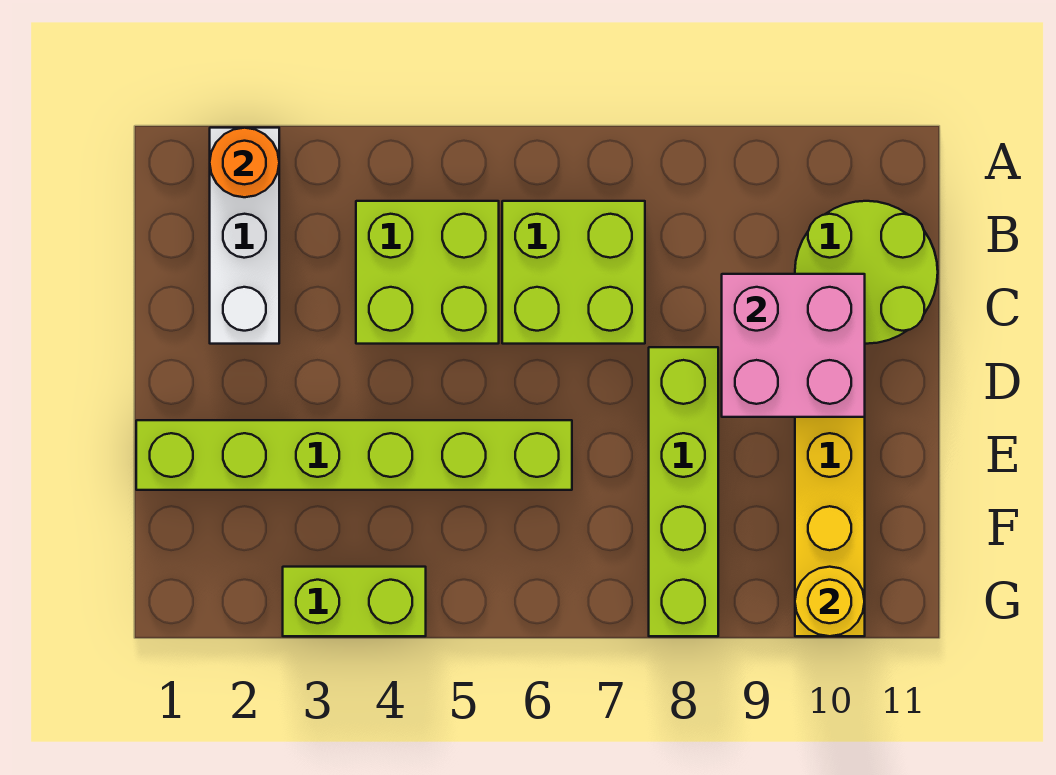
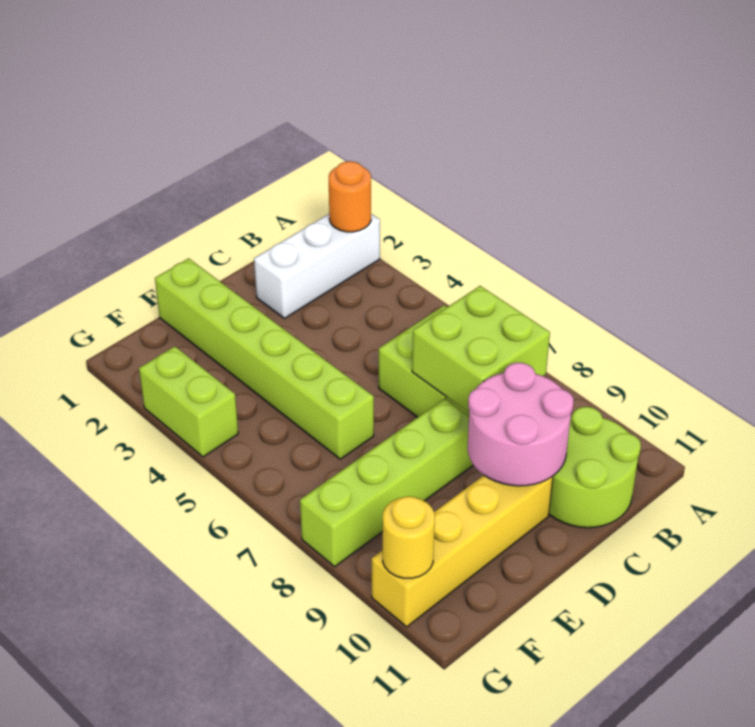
lime 2x2 brick [356,201,499,344] -> lime 2x2 brick moved to [412,286,550,413]
pink 2x2 brick [722,274,865,417] -> pink 2x2 round brick [467,363,574,486]

